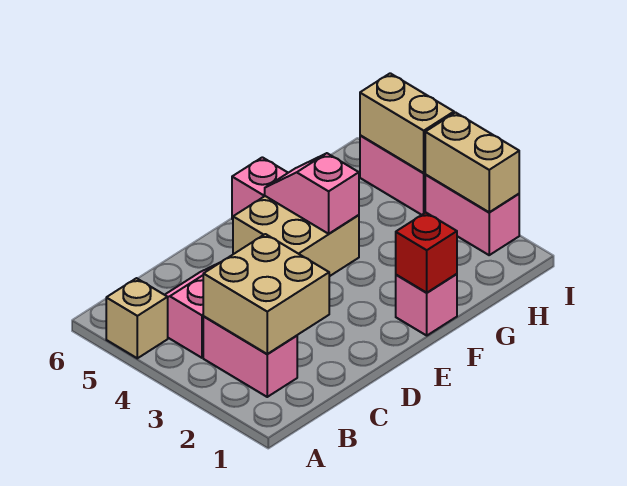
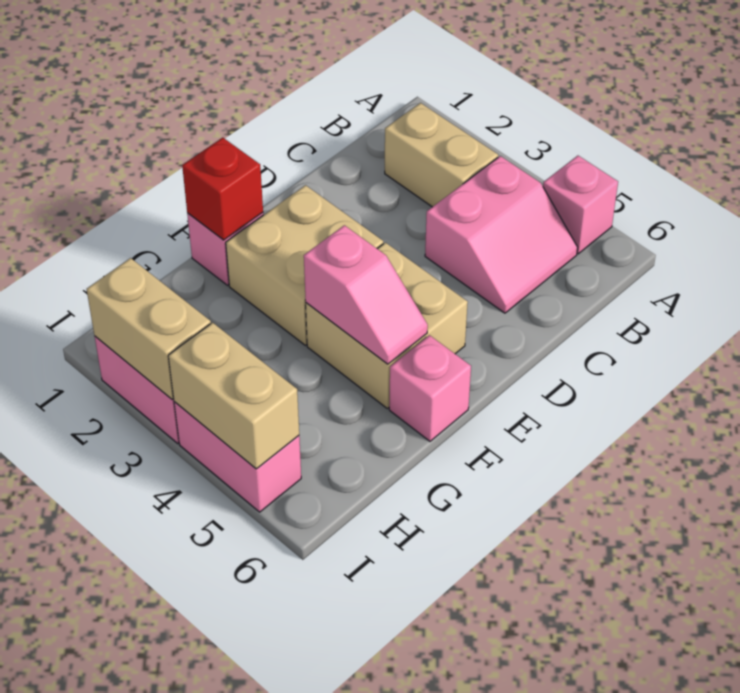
tan 1x1 brick [106,278,168,358] -> pink 1x1 brick [543,156,618,254]
pink 1x2 brick [203,317,297,397] -> tan 1x2 brick [385,103,498,207]
tan 2x2 brick [203,234,329,354] -> tan 2x2 brick moved to [226,185,383,345]

